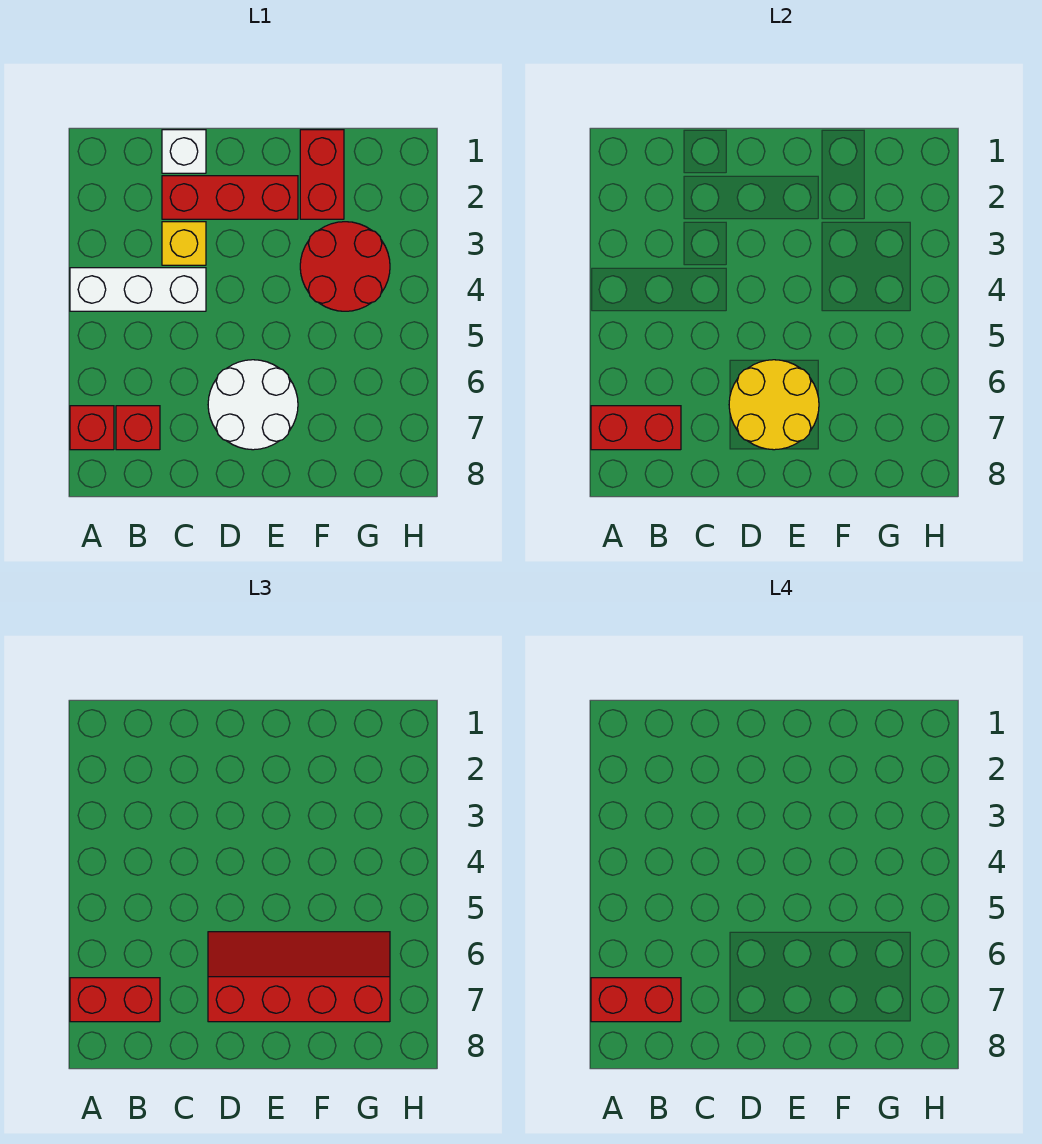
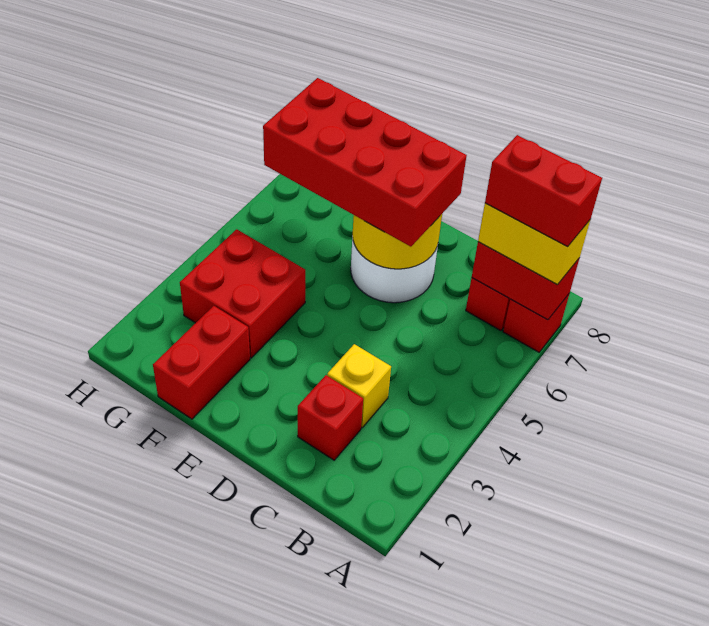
white 1x3 brick [70,268,206,311] -> none
red 1x2 brick [70,978,160,1022] -> yellow 1x2 brick [478,203,590,285]
white 1x1 brick [162,130,206,173] -> none
red 1x3 brick [162,176,298,219] -> red 1x1 brick [298,375,363,460]
red 2x4 slope [208,932,390,1022] -> red 2x4 brick [263,78,467,247]
red 2x2 round brick [300,222,390,311] -> red 2x2 brick [180,229,305,358]

